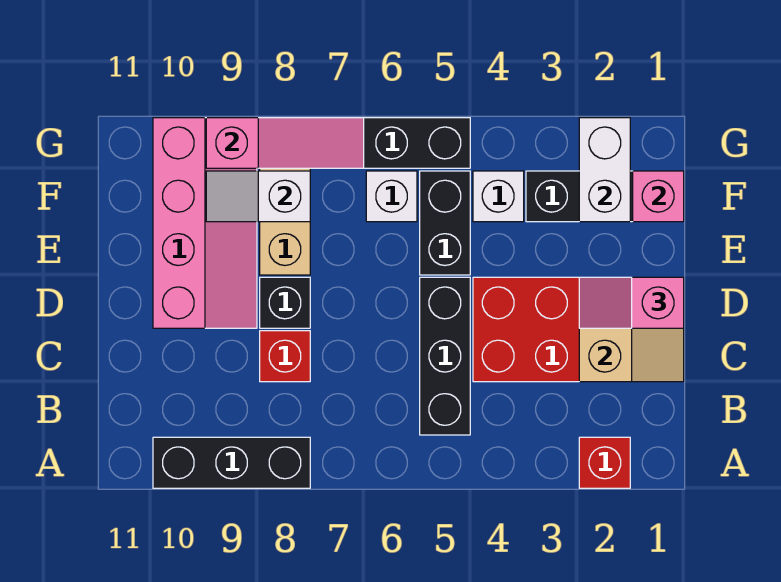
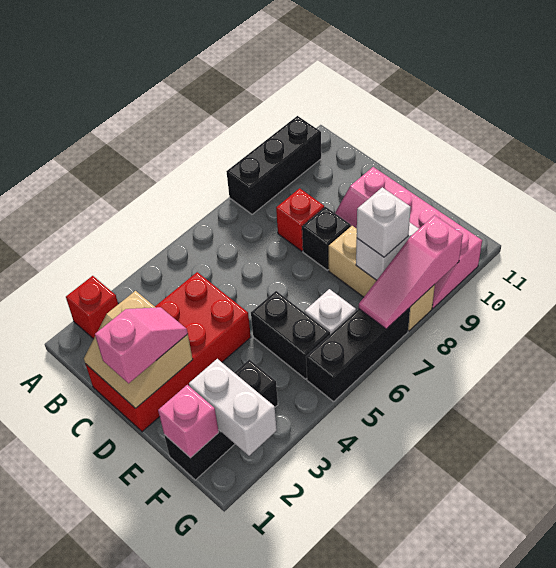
black 1x3 brick [420,277,470,435] -> none
white 1x1 brick [473,171,524,222] -> white 1x1 brick moved to [357,187,411,257]

